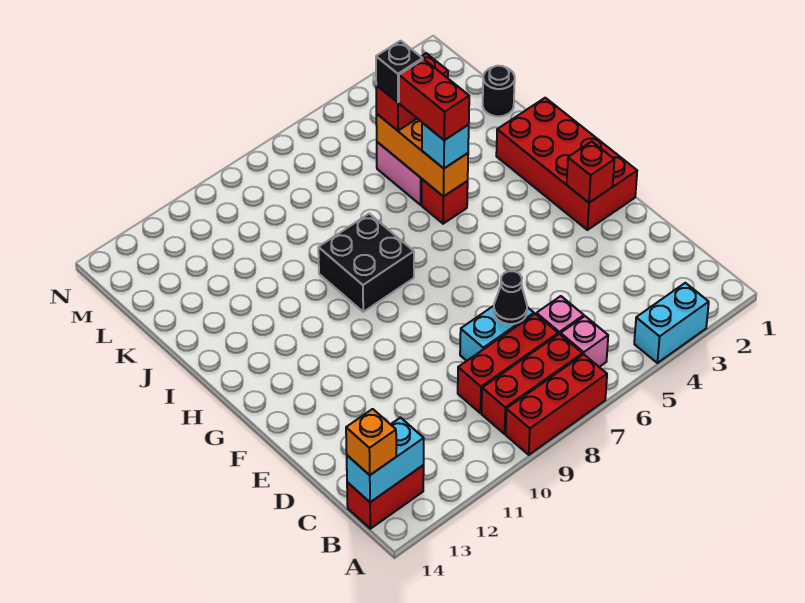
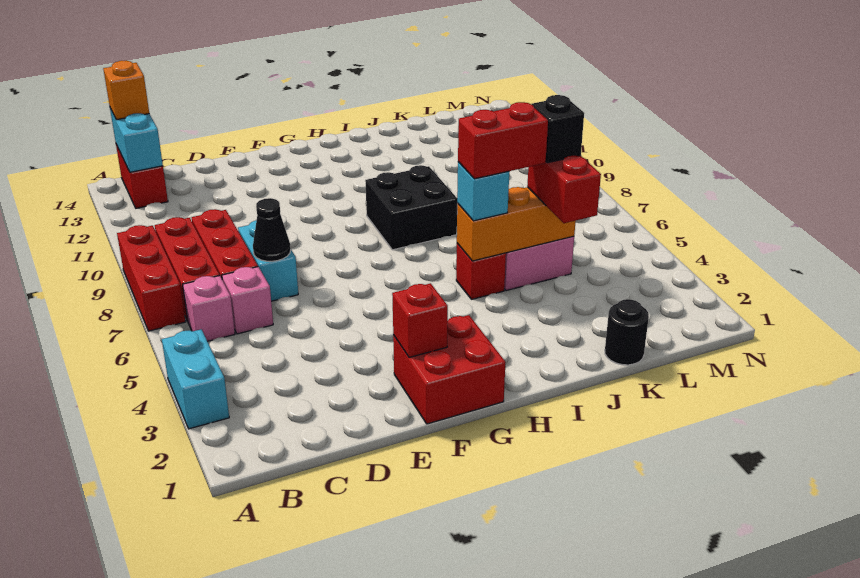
red 2x4 brick [496,98,637,230] -> red 2x2 brick [393,315,506,424]

